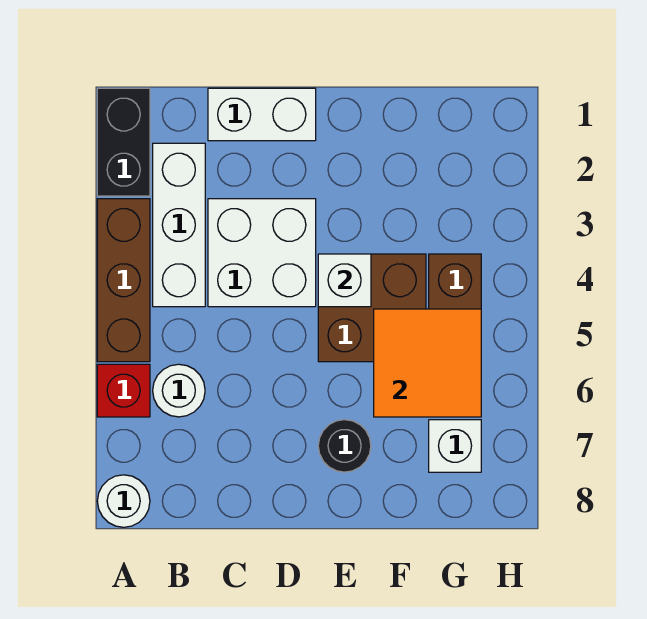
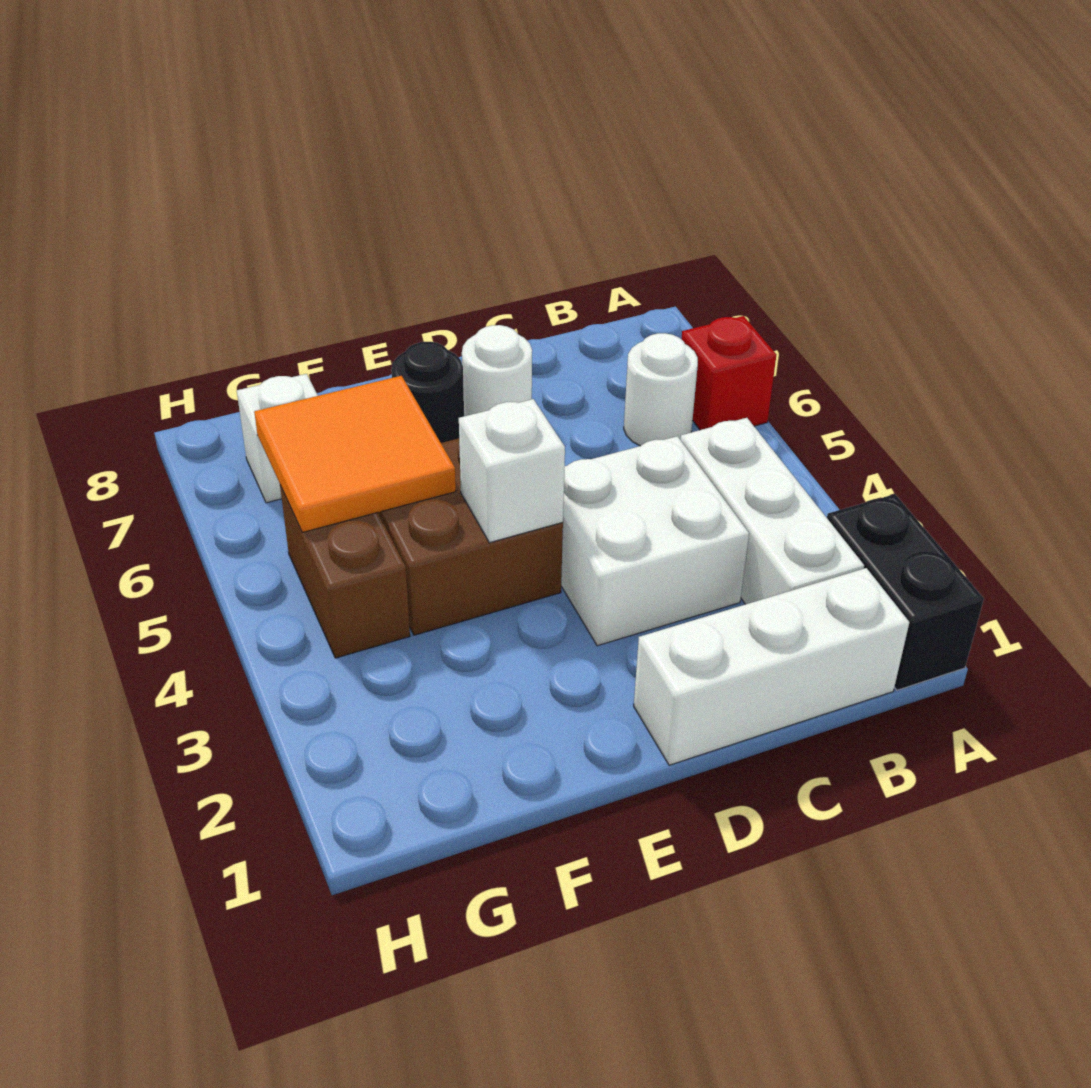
brown 1x3 brick [97,199,150,362] -> none
white 1x1 round brick [97,475,150,527] -> white 1x1 round brick moved to [462,325,532,416]
white 1x2 brick [208,88,316,141] -> white 1x3 brick [634,568,909,765]

